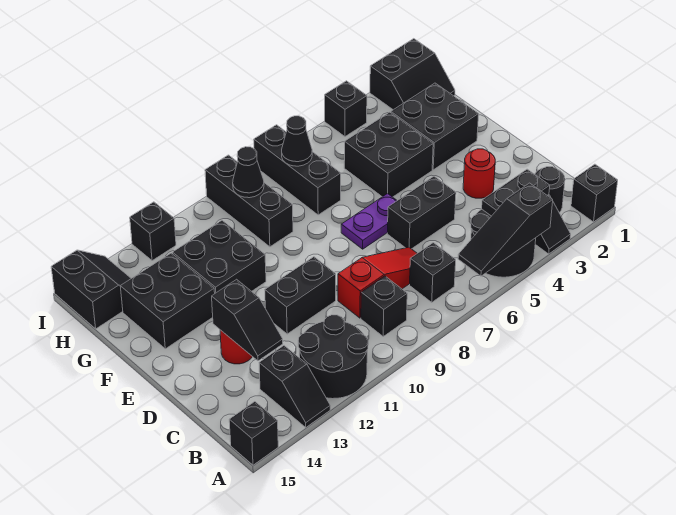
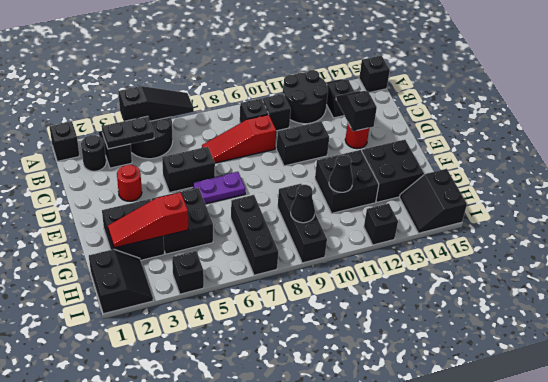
black 1x1 brick [410,243,456,302] -> black 1x1 brick moved to [262,94,291,131]
none -> red 1x3 slope [108,192,188,248]
black 2x2 slope [370,39,455,110] -> black 2x2 slope turned to [89,249,153,314]
black 1x1 cone [282,116,312,166] -> black 1x1 cone moved to [329,155,353,192]

